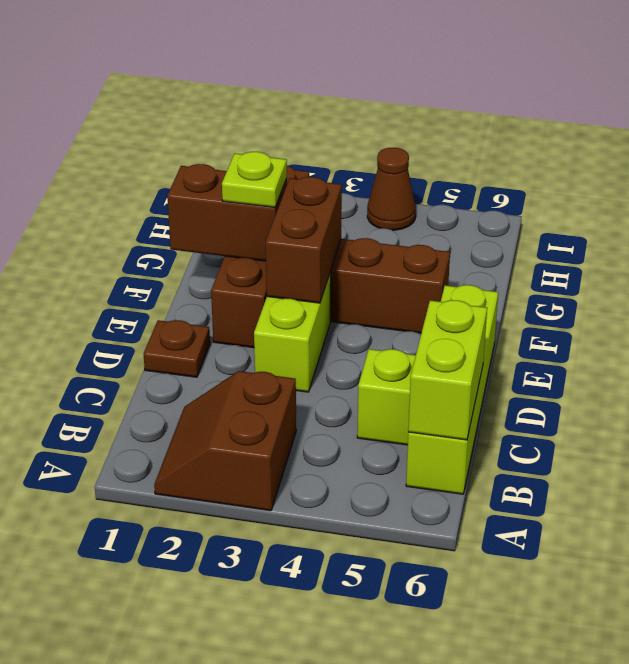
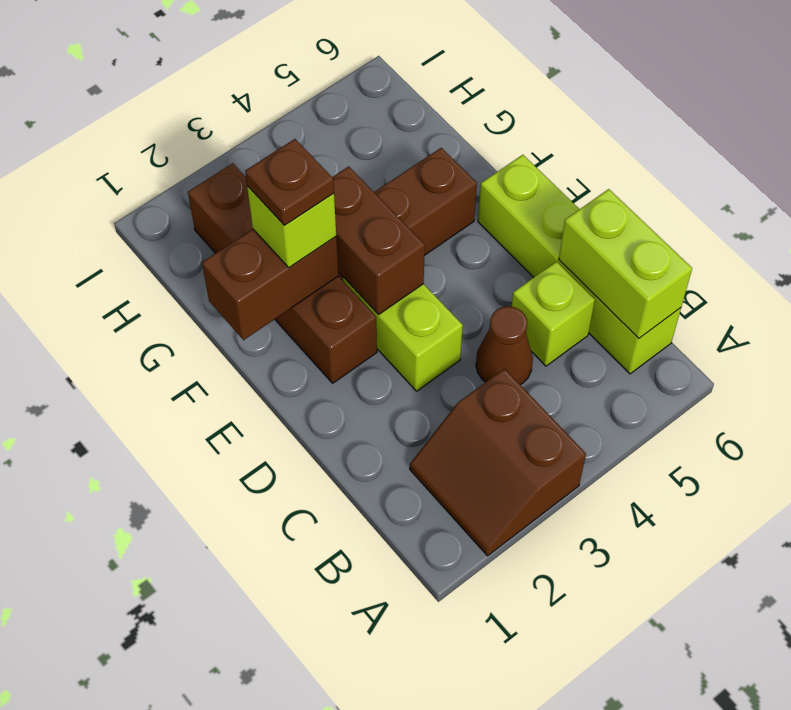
brown 1x1 plate [144,320,210,377] -> brown 1x1 plate moved to [245,139,334,226]
lime 1x1 plate [222,152,287,208] -> lime 1x1 brick [247,186,336,268]
brown 1x1 cone [367,148,416,230] -> brown 1x1 cone moved to [476,306,533,385]

